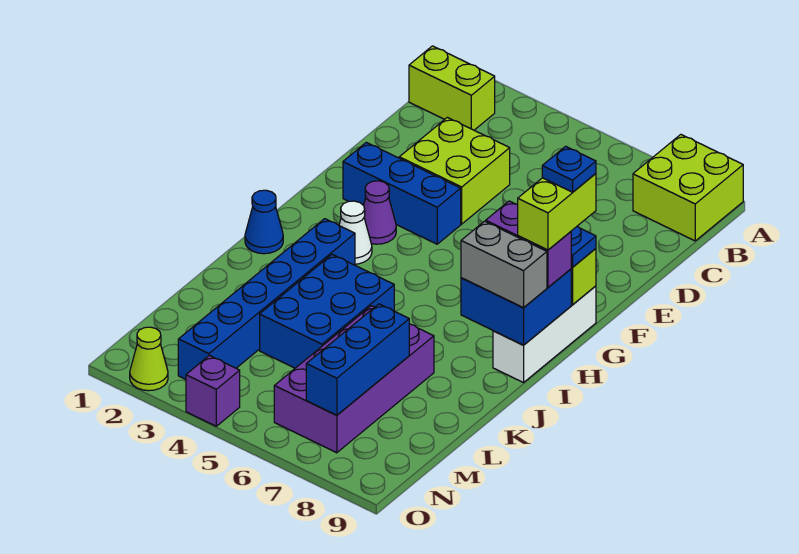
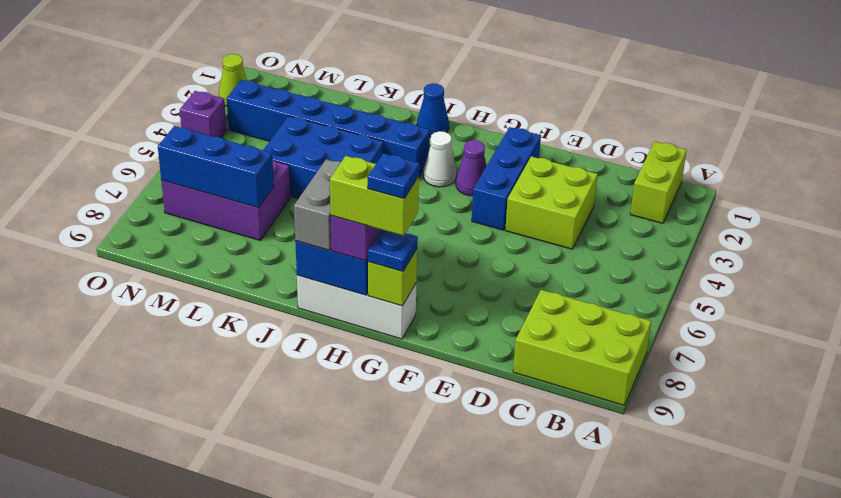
lime 2x2 brick [633,135,743,241] -> lime 2x3 brick [513,290,651,405]
purple 2x4 brick [274,306,434,453] -> purple 2x3 brick [161,160,291,241]

